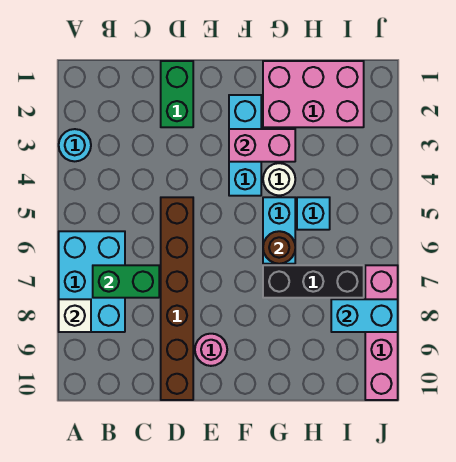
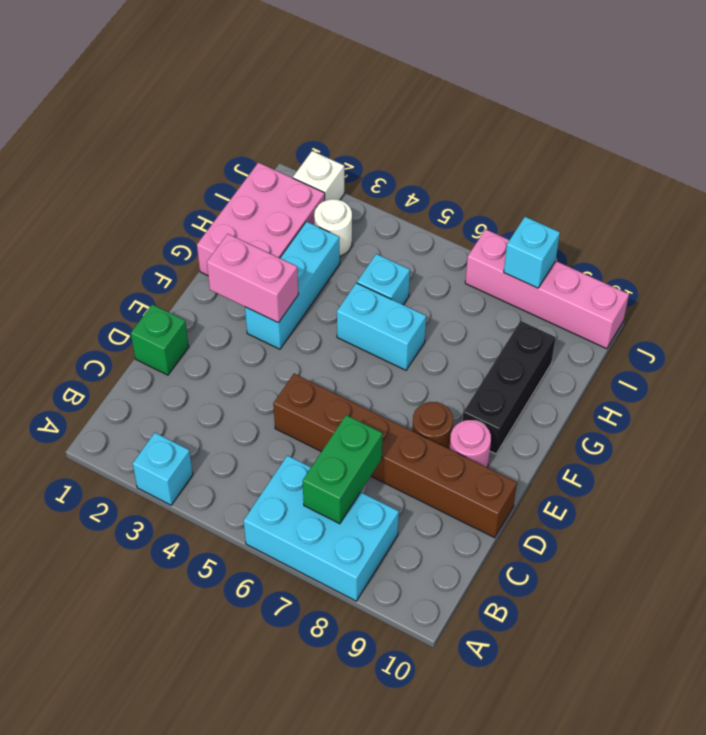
cyan 1x1 round brick [59,129,91,161] -> cyan 1x1 brick [133,433,193,505]
white 1x1 brick [59,299,91,332] -> white 1x1 brick moved to [293,151,344,200]
green 1x2 brick [161,61,193,127] -> green 1x1 brick [131,304,189,375]
cyan 1x3 brick [229,95,261,196] -> cyan 1x3 brick turned to [245,222,340,349]
pink 1x2 brick [229,129,295,162] -> pink 1x2 brick turned to [207,234,299,323]
white 1x1 round brick [263,163,295,196] -> white 1x1 round brick moved to [314,199,352,256]
brown 1x1 round brick [263,231,295,264] -> brown 1x1 round brick moved to [412,402,453,449]
black 1x3 brick [263,265,364,298] -> black 1x3 brick moved to [463,321,556,454]
cyan 1x2 brick [331,299,398,332] -> cyan 1x1 brick [504,217,560,288]

